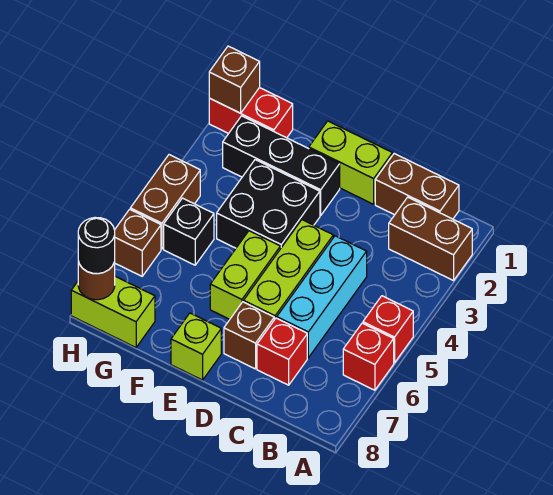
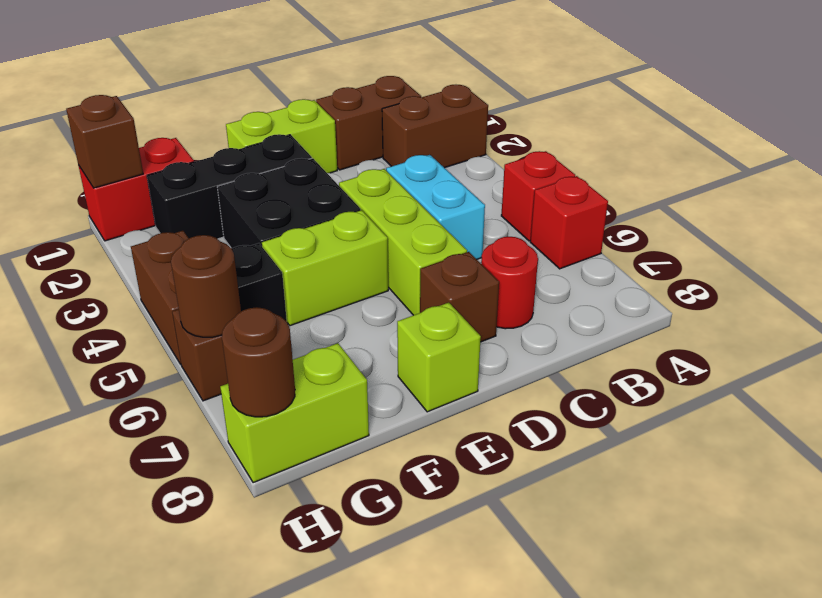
cyan 1x3 brick [277,236,367,358] -> cyan 1x2 brick [386,155,485,259]
red 1x1 brick [257,318,307,385] -> red 1x1 round brick [481,237,538,329]
lime 1x2 brick [210,231,280,319] -> lime 1x2 brick turned to [262,210,388,326]
none -> brown 1x1 round brick [171,235,241,337]
black 1x1 round brick [78,217,115,274] -> none

